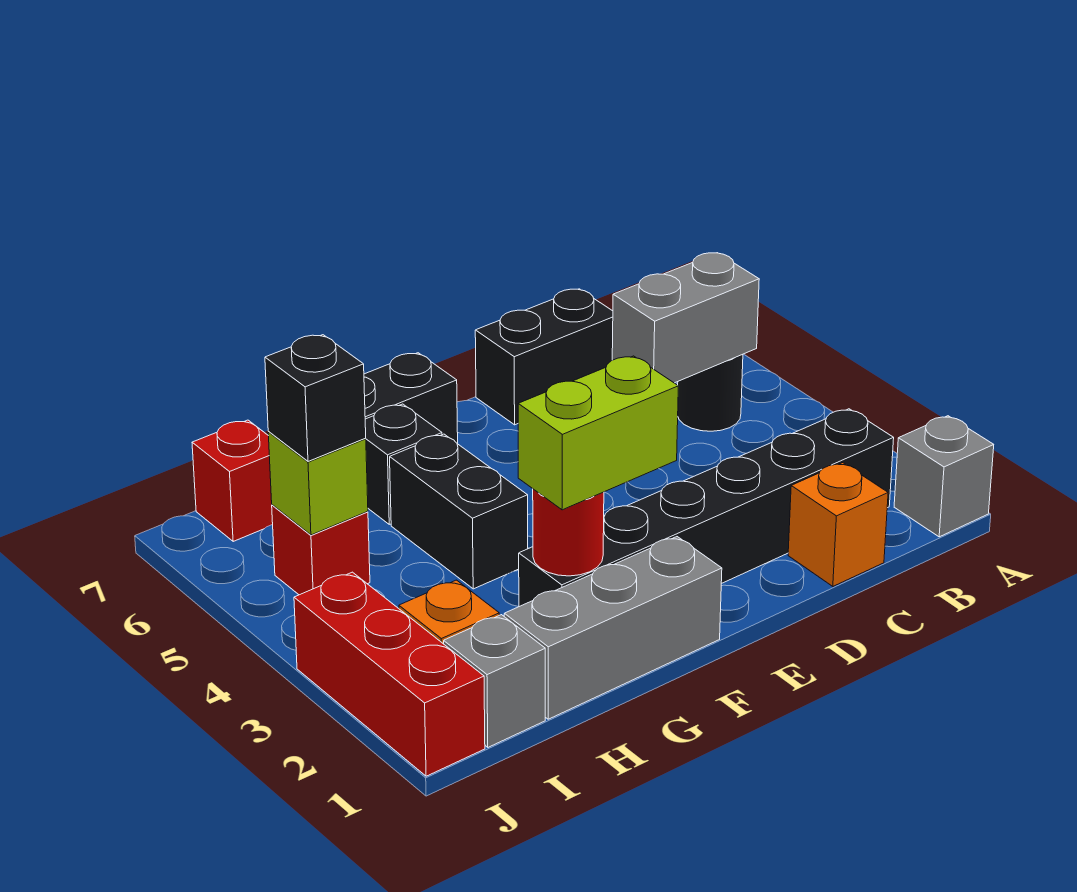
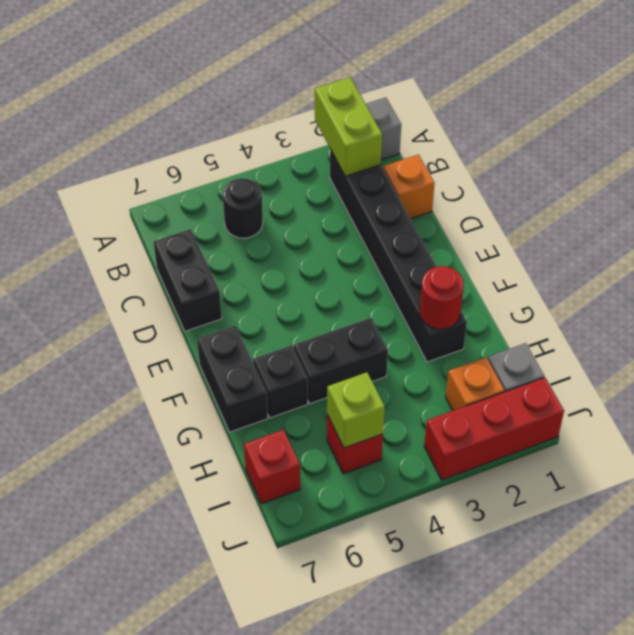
grey 1x2 brick [612,253,759,383] -> none
grey 1x3 brick [504,537,722,719] -> none
lime 1x2 brick [518,356,678,510] -> lime 1x2 brick moved to [315,77,382,176]
black 1x1 brick [265,335,366,461] -> none

